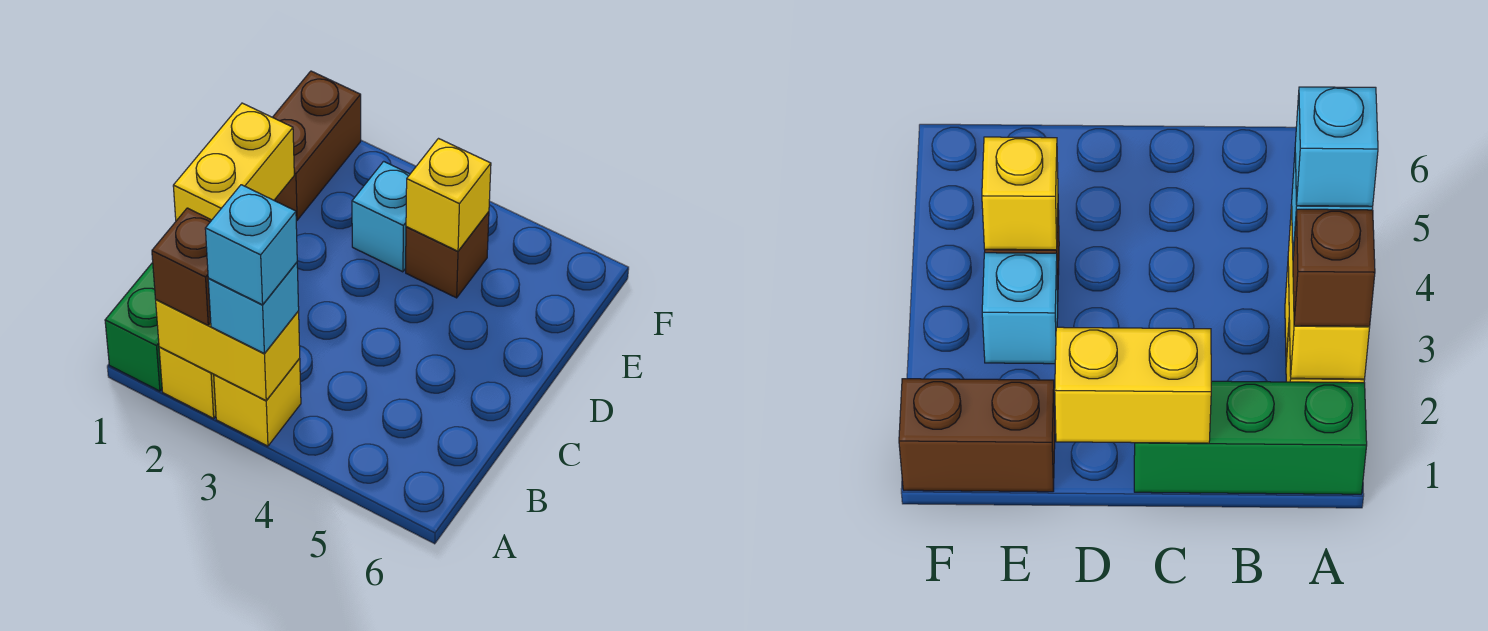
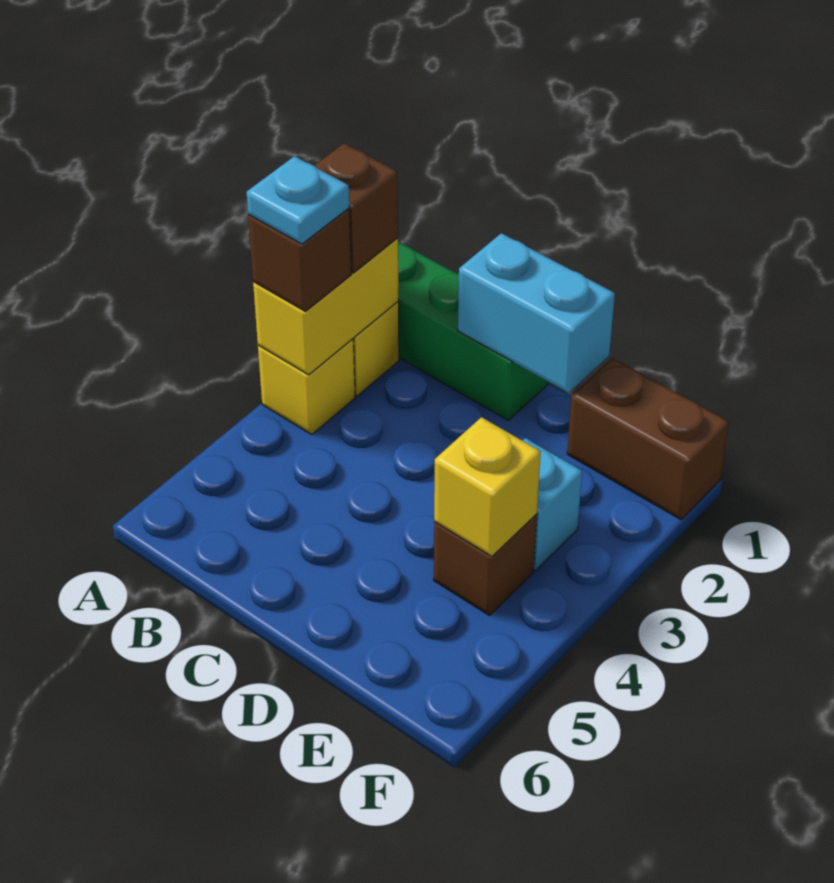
cyan 1x1 brick [208,262,299,354] -> brown 1x1 brick [248,208,351,311]
cyan 1x1 brick [205,185,297,305] -> cyan 1x1 plate [246,156,349,244]
yellow 1x2 brick [173,103,294,221] -> cyan 1x2 brick [458,233,615,393]

